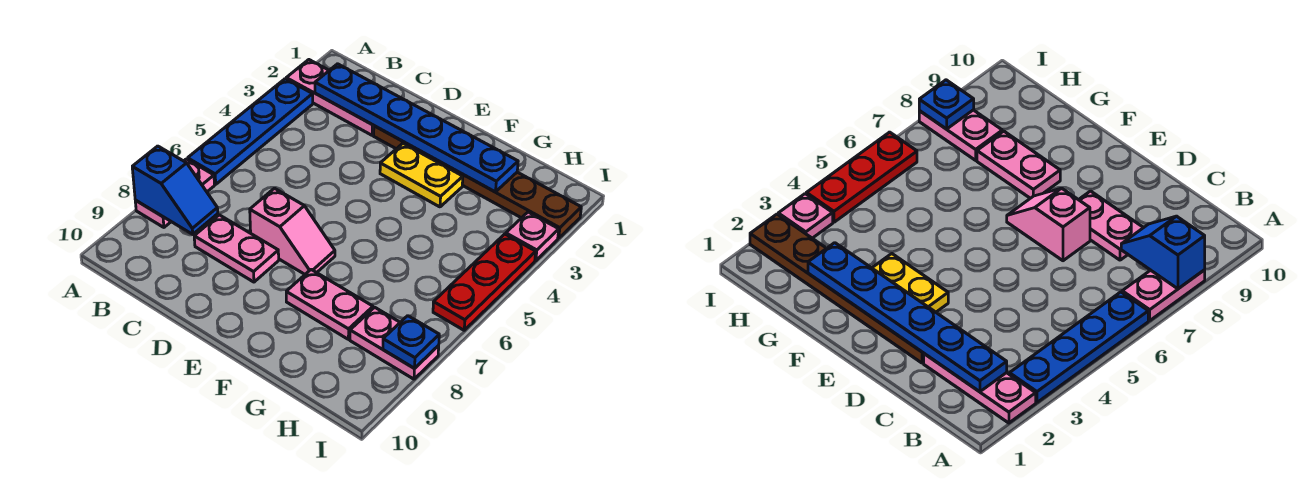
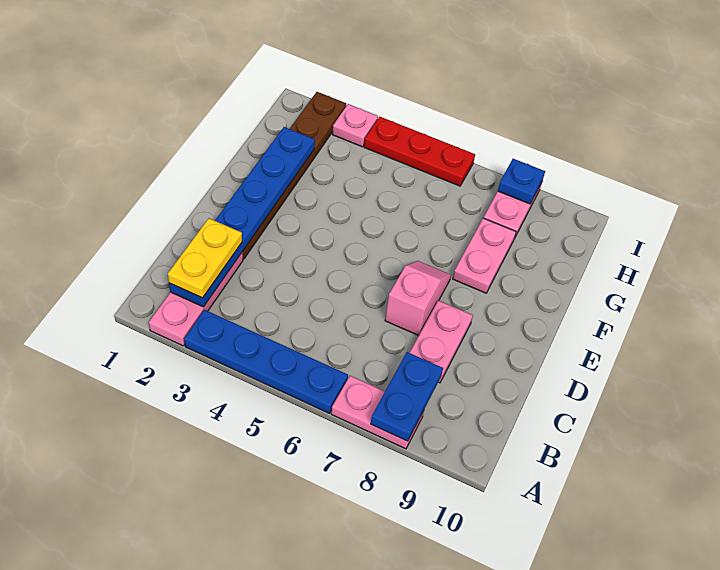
blue 1x2 slope [132,146,218,234] -> blue 1x2 plate [371,352,443,441]
yellow 1x2 plate [380,144,463,207] -> yellow 1x2 plate moved to [168,218,242,298]

